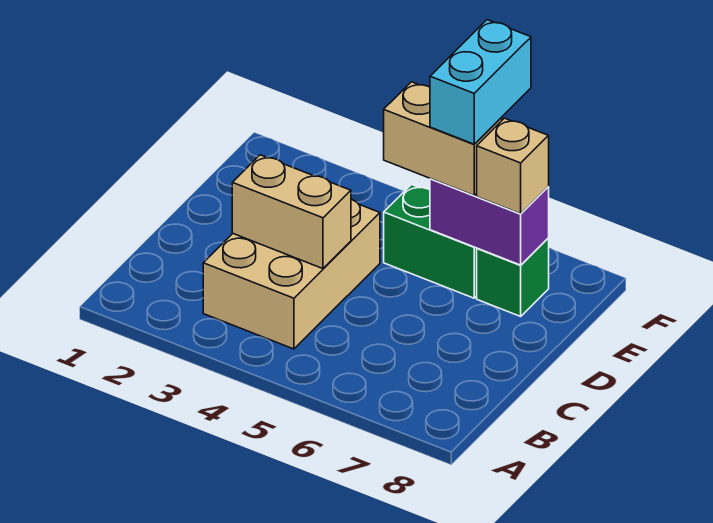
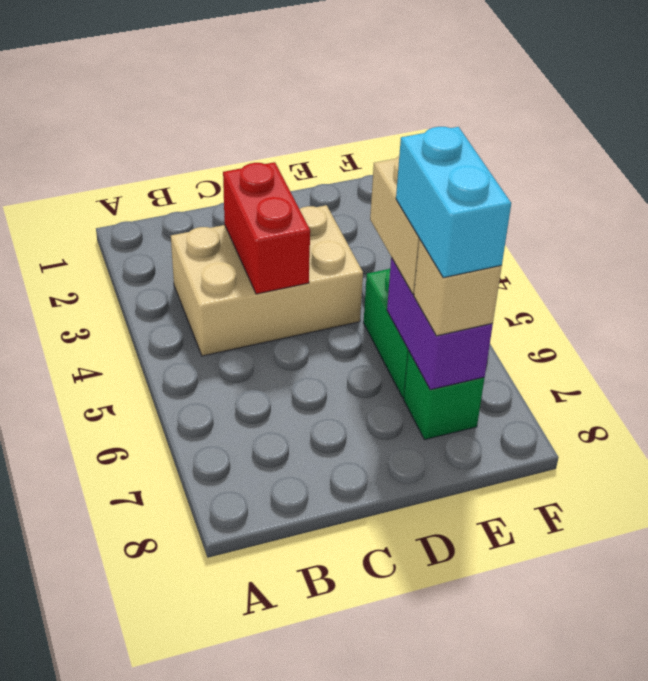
tan 1x2 brick [232,155,351,269] -> red 1x2 brick [223,162,310,294]
cyan 1x2 brick [430,20,531,144] -> cyan 1x2 brick turned to [396,127,511,278]

